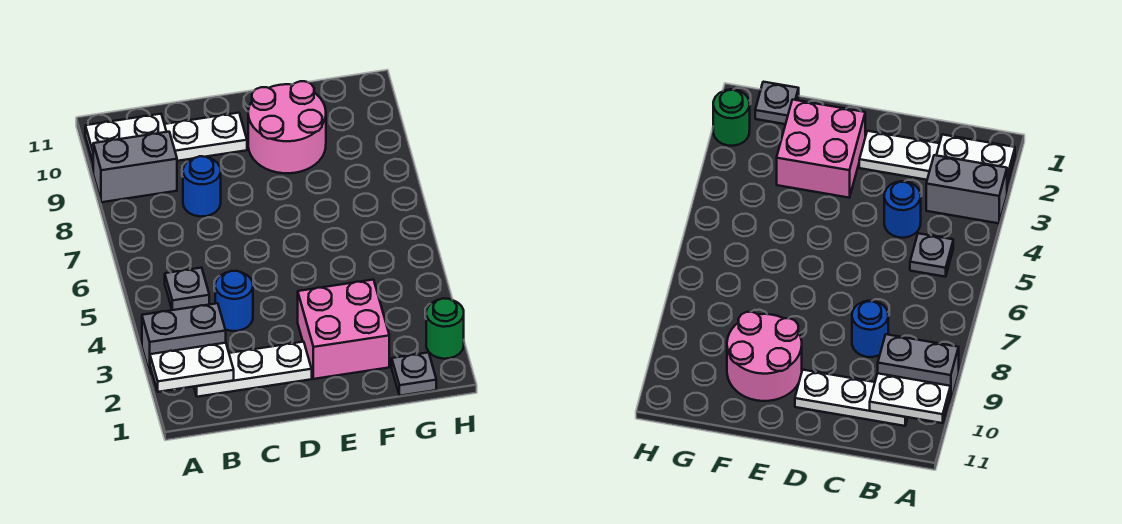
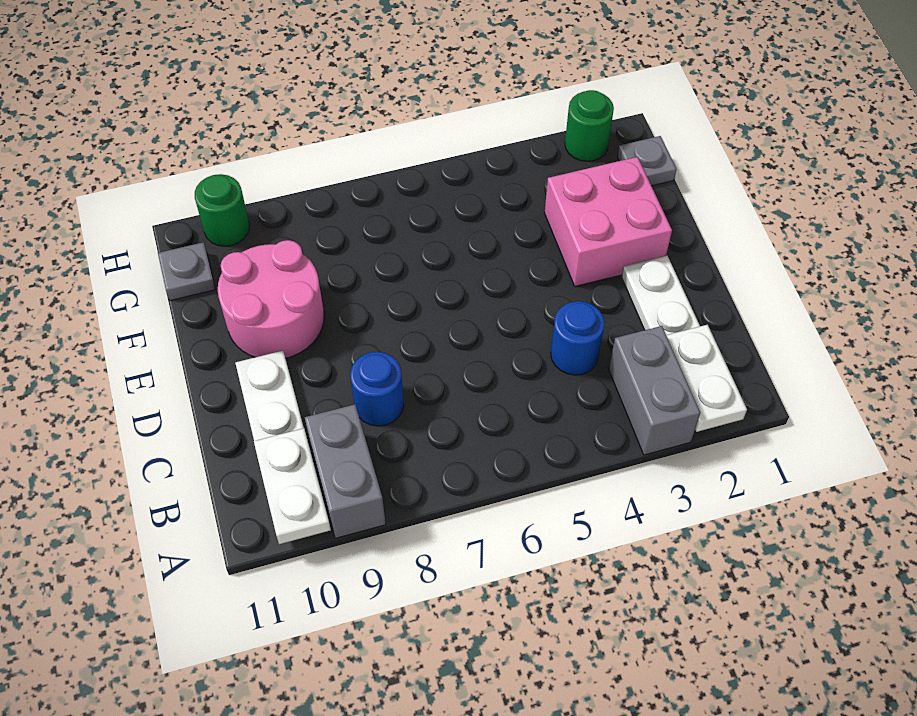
grey 1x1 plate [165,268,209,310] -> grey 1x1 plate moved to [158,242,216,301]
none -> green 1x1 round brick [195,174,249,246]

